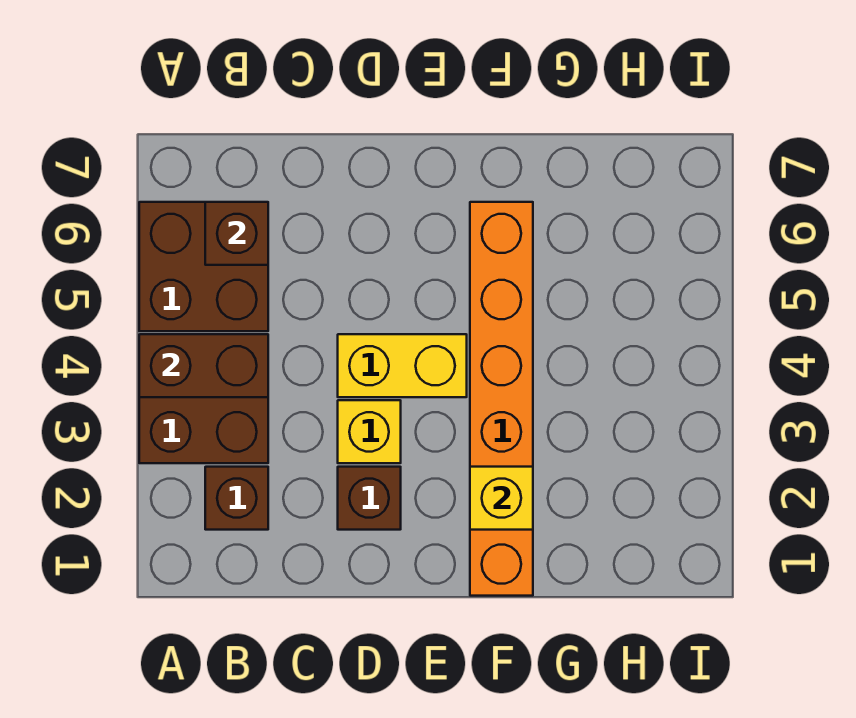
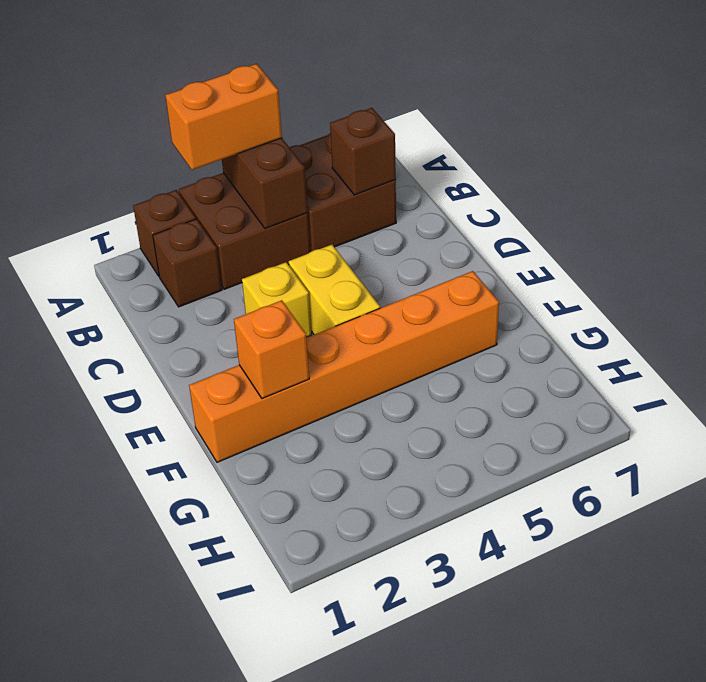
none -> orange 1x2 brick [165,64,282,170]
brown 1x1 brick [338,467,401,530] -> brown 1x1 brick moved to [133,190,196,276]
yellow 1x1 brick [470,467,533,530] -> orange 1x1 brick [234,300,309,398]

